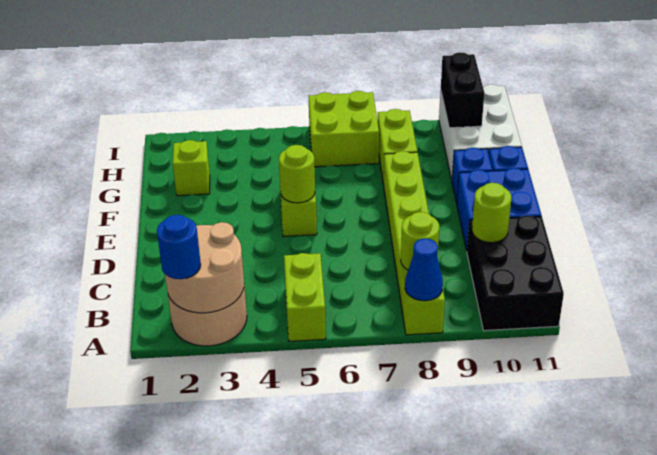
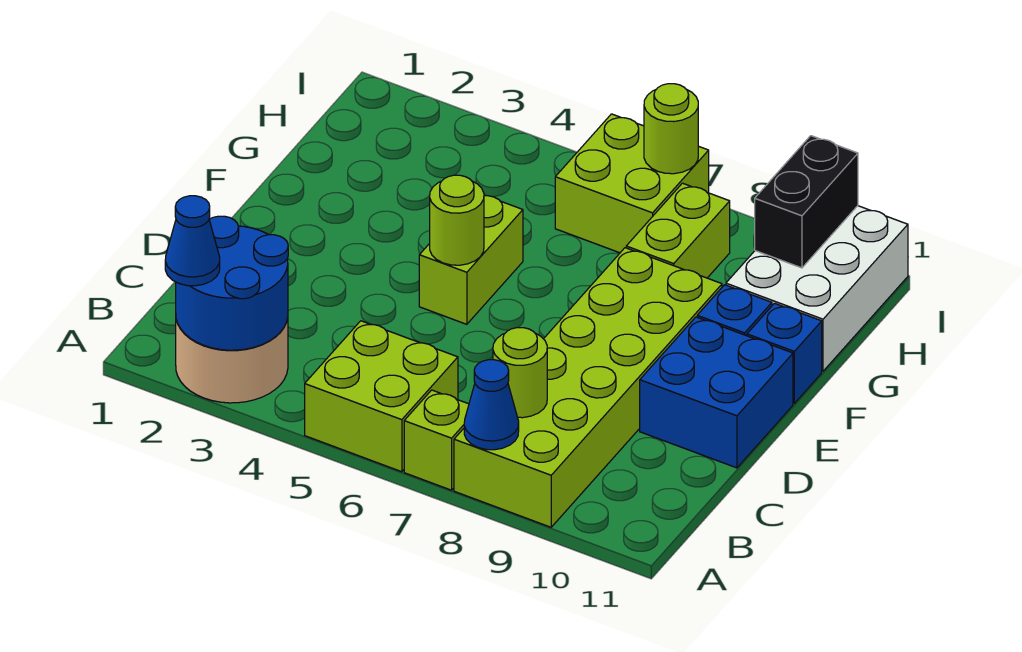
tan 2x2 round brick [165,222,244,313] -> blue 2x2 round brick [176,216,288,350]
blue 1x1 round brick [157,215,201,279] -> blue 1x1 cone [165,196,220,286]
lime 1x2 brick [284,253,326,341] -> lime 2x2 brick [305,321,458,472]
lime 1x6 brick [384,151,445,335] -> lime 2x6 brick [454,248,722,527]
black 2x3 brick [467,215,564,331] -> none
lime 1x1 round brick [472,183,511,243] -> lime 1x1 round brick moved to [644,84,698,174]
lime 1x1 brick [173,140,210,196] -> lime 1x1 brick moved to [404,390,469,490]

